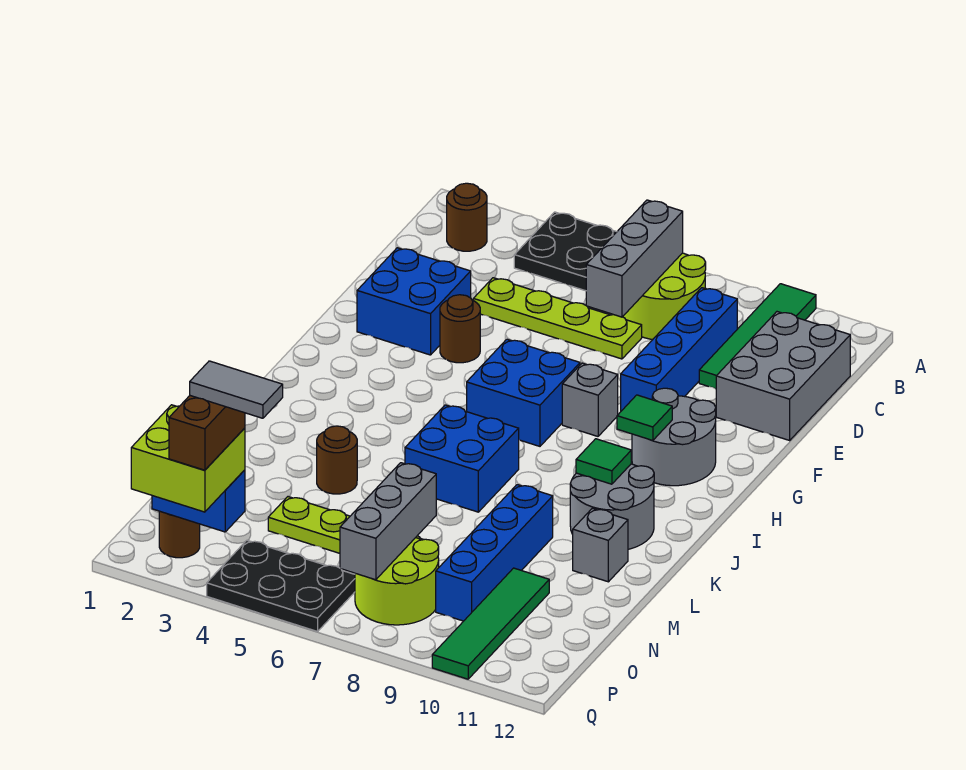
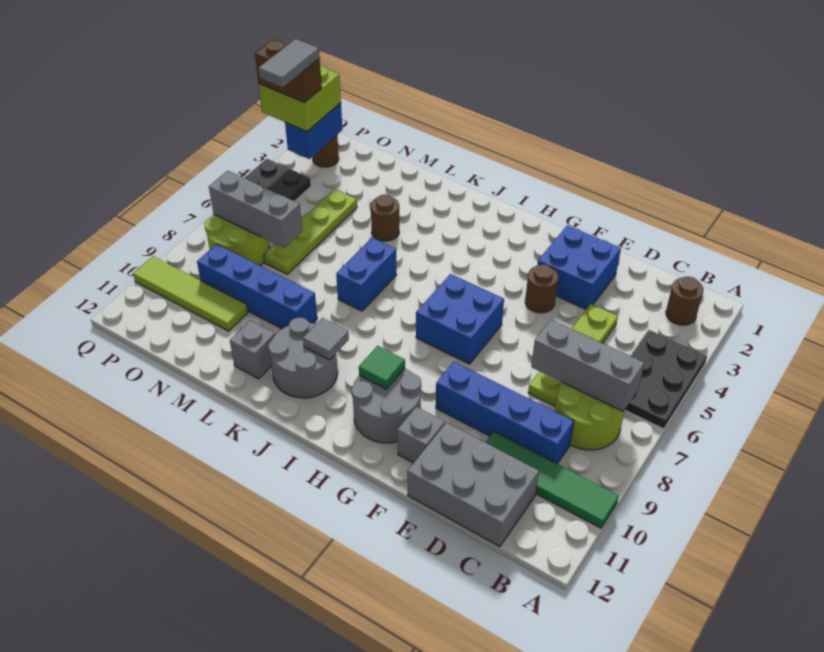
grey 1x1 brick [562,363,618,436] -> grey 1x1 brick moved to [397,407,445,463]
blue 2x2 brick [405,405,519,512] -> blue 1x2 brick [336,238,397,311]
green 1x1 tile [576,439,631,484] -> grey 1x1 tile [303,318,349,360]
green 1x4 tile [432,568,549,679] -> lime 1x4 tile [133,256,248,331]

